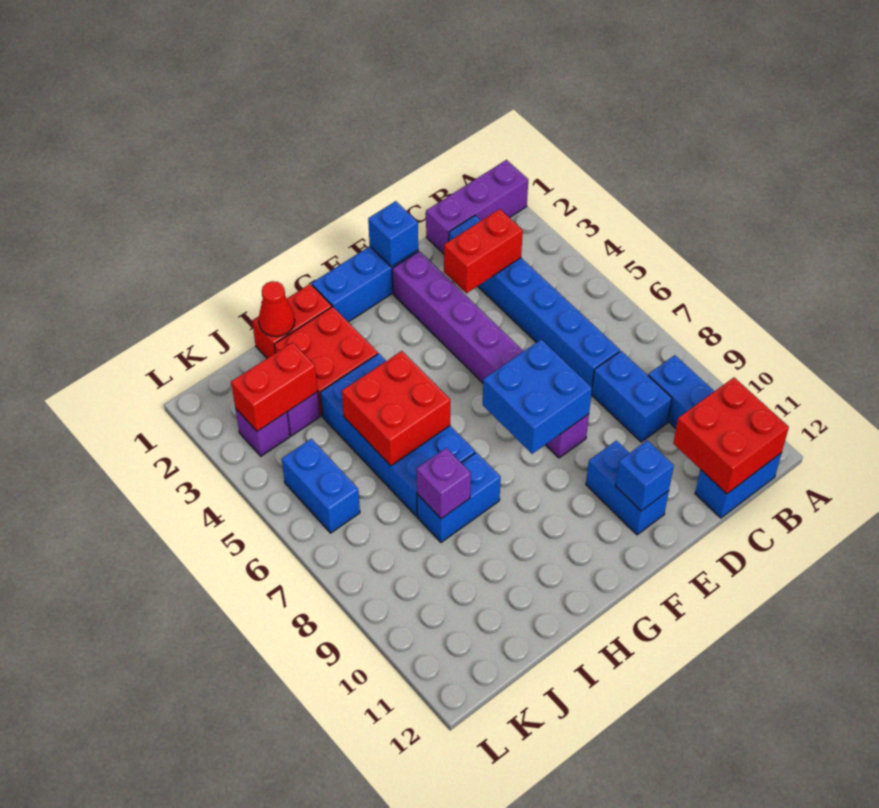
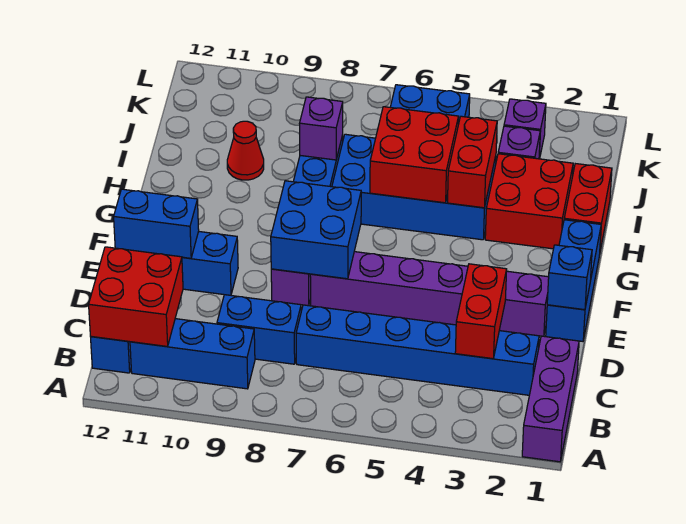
blue 1x1 brick [615,440,674,511] -> blue 1x2 brick [114,189,199,258]
red 1x1 cone [259,281,295,337] -> red 1x1 cone moved to [227,121,264,180]
red 1x2 brick [231,342,318,431] -> red 1x2 brick moved to [448,116,497,208]

